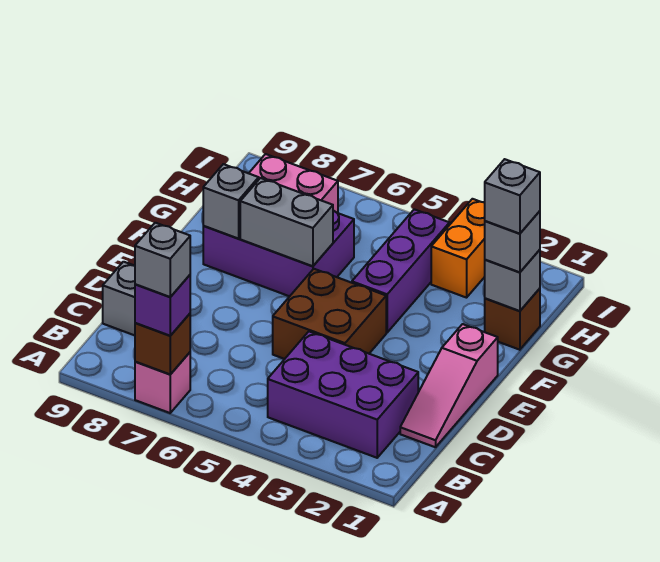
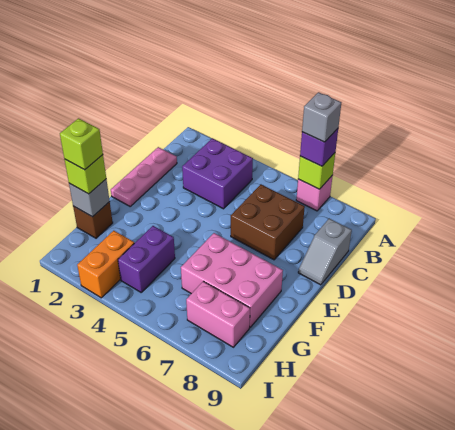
brown 1x1 brick [135,314,190,374] -> lime 1x1 brick [298,153,335,189]
purple 2x3 brick [268,332,418,458] -> purple 2x2 brick [182,138,253,209]
pink 1x3 slope [400,324,498,447] -> pink 1x3 plate [111,147,177,206]
brown 2x2 brick [273,269,386,359] -> brown 2x2 brick moved to [231,185,305,260]
purple 1x3 brick [352,209,450,332] -> purple 1x2 brick [118,226,175,292]
purple 2x3 brick [203,211,354,296] -> pink 2x3 brick [181,233,283,327]
grey 1x2 brick [240,178,333,266] -> none
grey 1x1 brick [203,164,259,239] -> none
grey 1x1 brick [485,211,540,272] -> lime 1x1 brick [64,155,106,194]
grey 1x1 brick [485,159,540,234] -> lime 1x1 brick [60,118,103,170]

